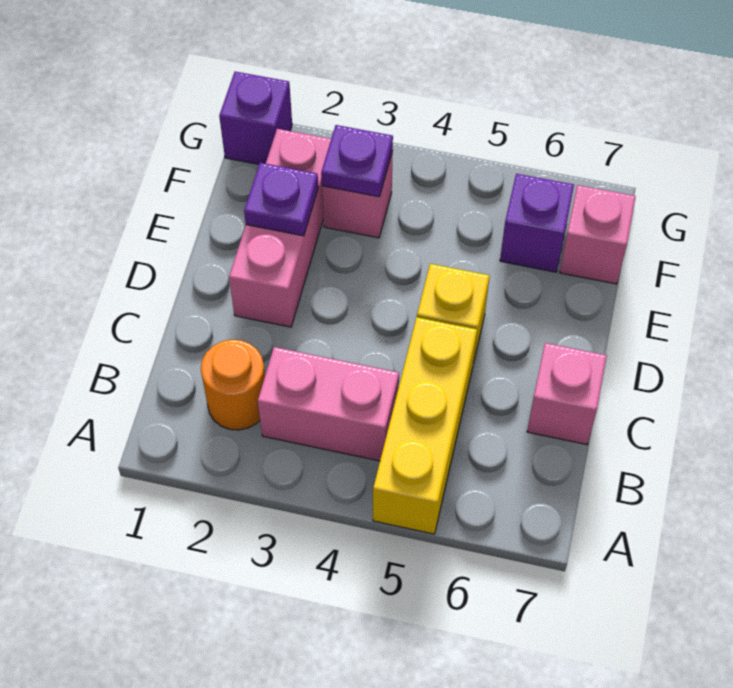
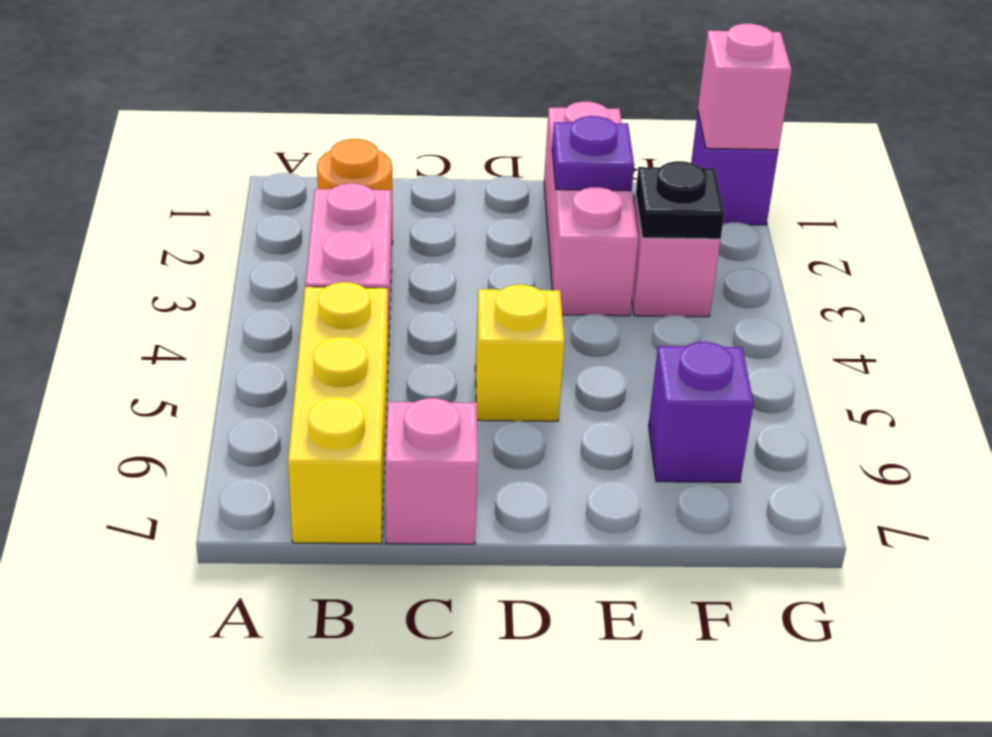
yellow 1x3 brick [373,317,477,534] -> yellow 1x3 brick turned to [288,282,388,544]
pink 1x3 brick [229,129,331,327] -> pink 1x3 brick turned to [544,102,638,316]
purple 1x1 plate [321,125,393,197] -> black 1x1 plate [636,161,724,239]
pink 1x1 brick [560,185,636,284] -> pink 1x1 brick moved to [698,24,792,150]

